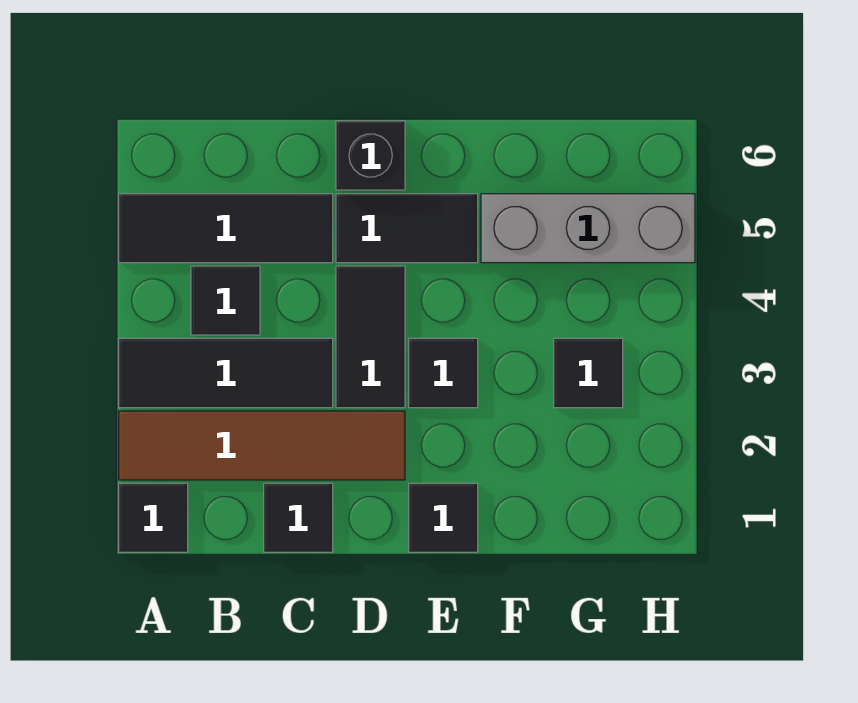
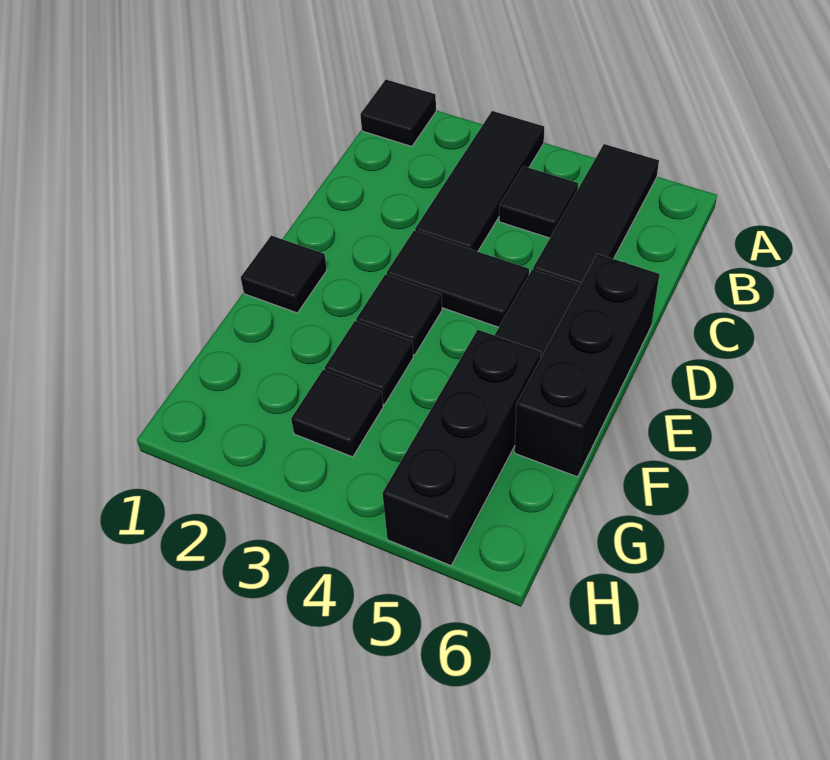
brown 1x4 tile [119,411,405,480] -> none
black 1x1 tile [264,483,333,552] -> black 1x1 tile moved to [325,321,413,405]
black 1x1 brick [336,121,405,190] -> black 1x3 brick [515,254,659,477]
grey 1x3 brick [481,194,695,263] -> black 1x3 brick [382,330,541,566]

